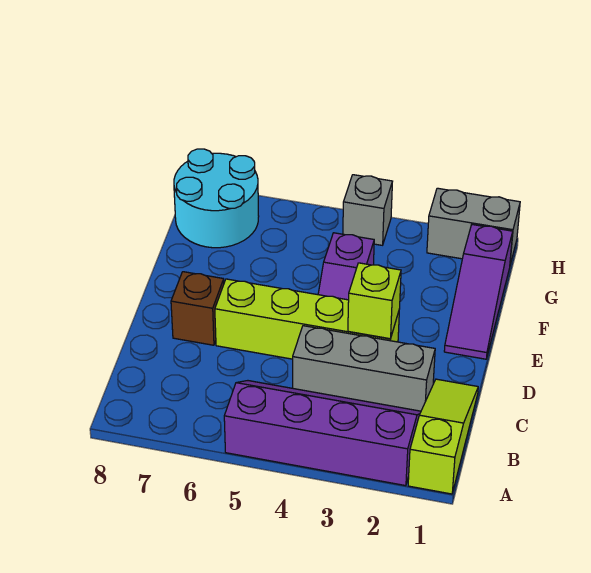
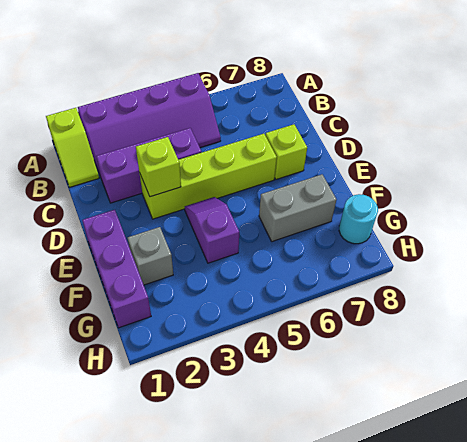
lime 1x3 slope [408,379,478,494] -> lime 1x2 slope [46,108,99,187]
grey 1x3 brick [293,326,435,411] -> purple 1x3 brick [96,128,202,203]
brown 1x1 brick [171,272,224,345] -> lime 1x1 brick [265,124,307,179]
purple 1x3 slope [444,225,513,359] -> purple 1x3 brick [82,210,151,328]
cyan 2x2 round brick [174,149,259,248] -> cyan 1x1 round brick [339,194,378,244]
grey 1x2 brick [427,188,520,264] -> grey 1x2 brick moved to [259,174,336,242]
grey 1x1 brick [343,175,393,245] -> grey 1x1 brick moved to [128,227,173,285]

